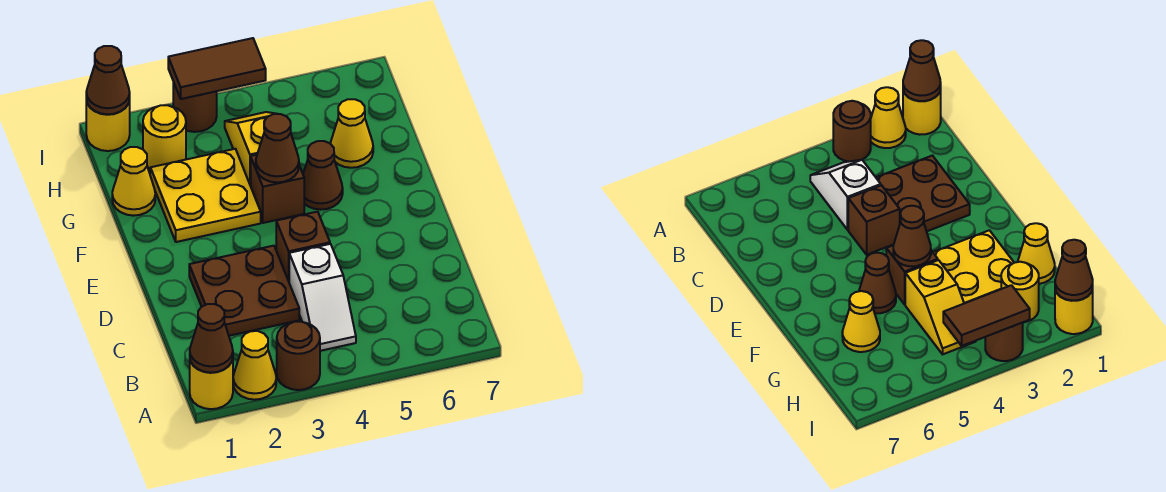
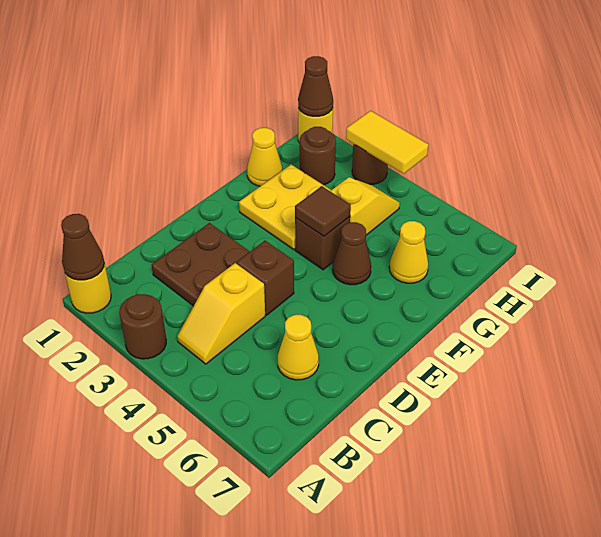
yellow 1x1 cone [233,331,276,400] -> yellow 1x1 cone moved to [278,315,319,380]
white 1x2 slope [289,244,356,351] -> yellow 1x2 slope [177,263,265,364]
brown 1x1 cone [256,114,299,183] -> brown 1x1 tile [295,186,351,236]
yellow 1x1 round brick [143,105,186,169] -> brown 1x1 round brick [300,127,336,185]
brown 1x2 tile [168,38,266,99] -> yellow 1x2 tile [346,111,428,174]

